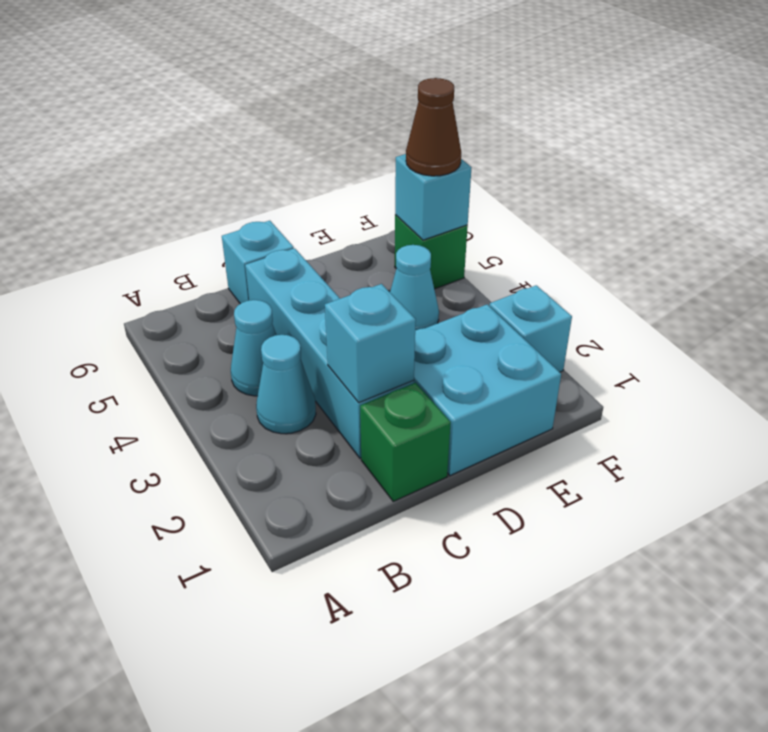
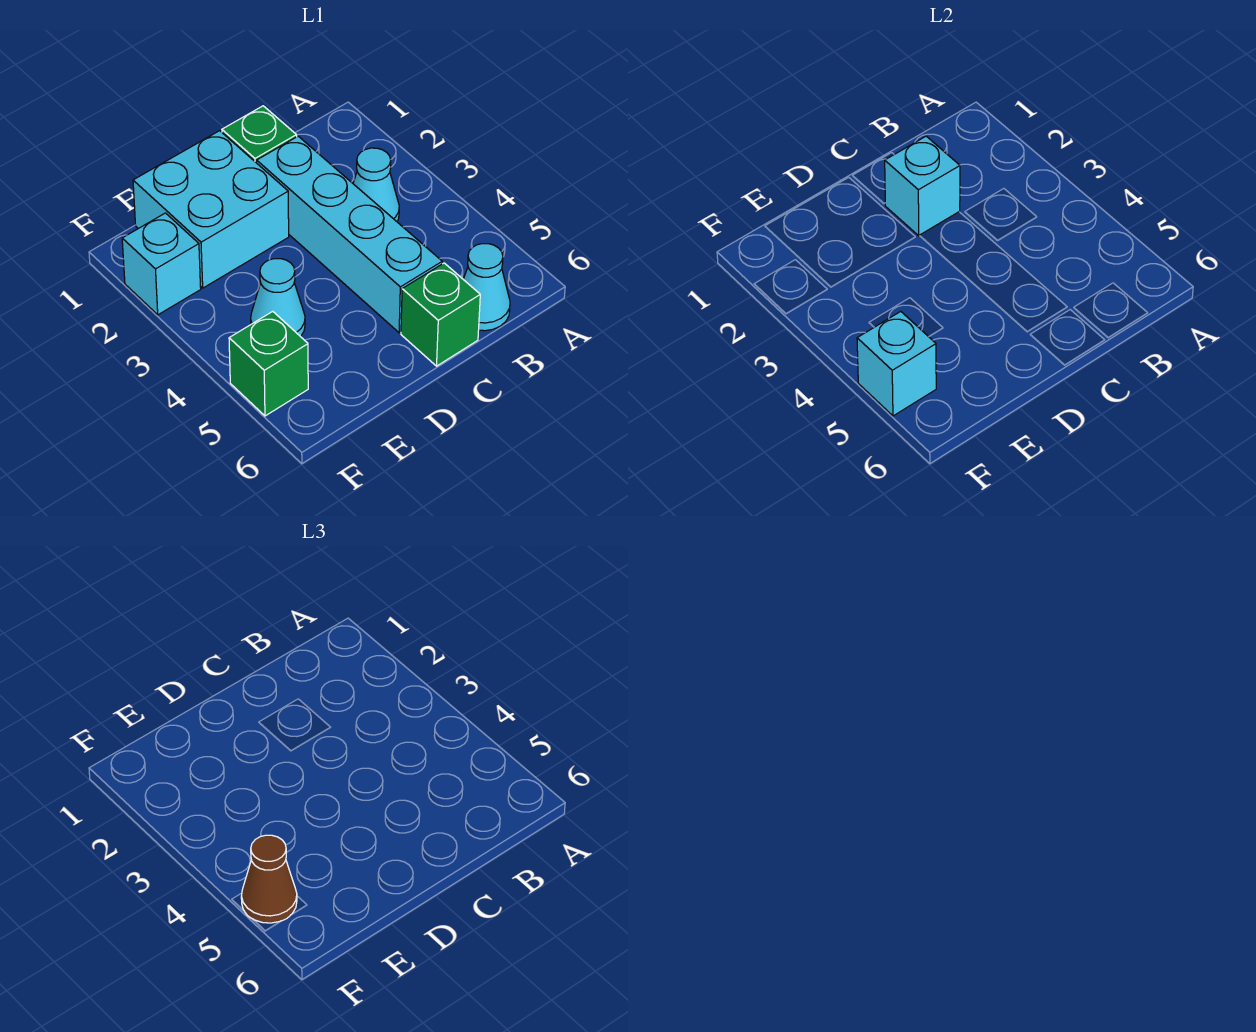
cyan 1x1 cone [231,300,276,396] -> cyan 1x1 cone moved to [463,244,510,331]
cyan 1x1 brick [222,221,294,304] -> green 1x1 brick [401,263,480,366]

